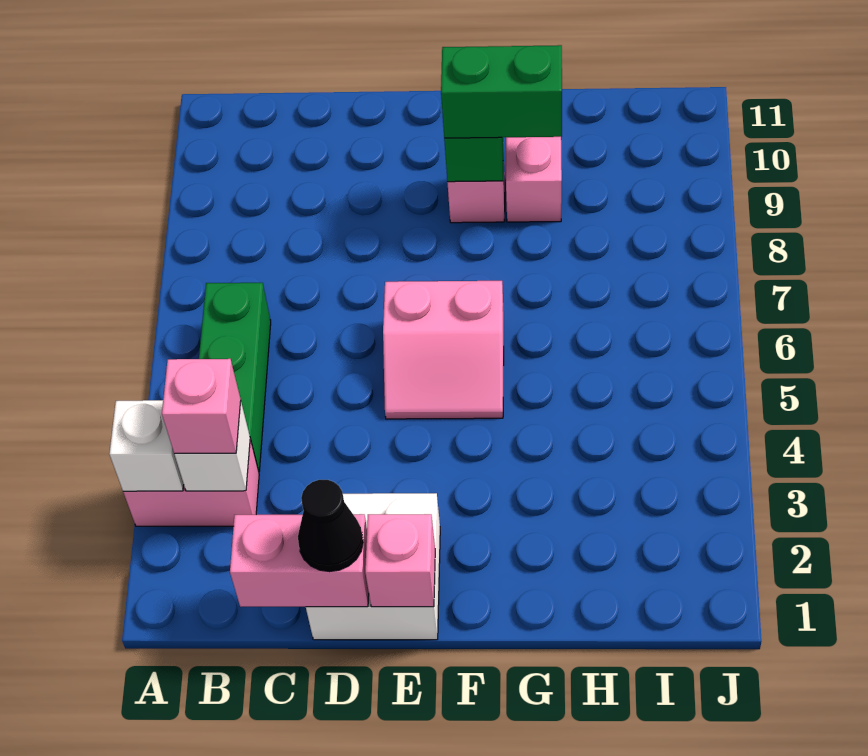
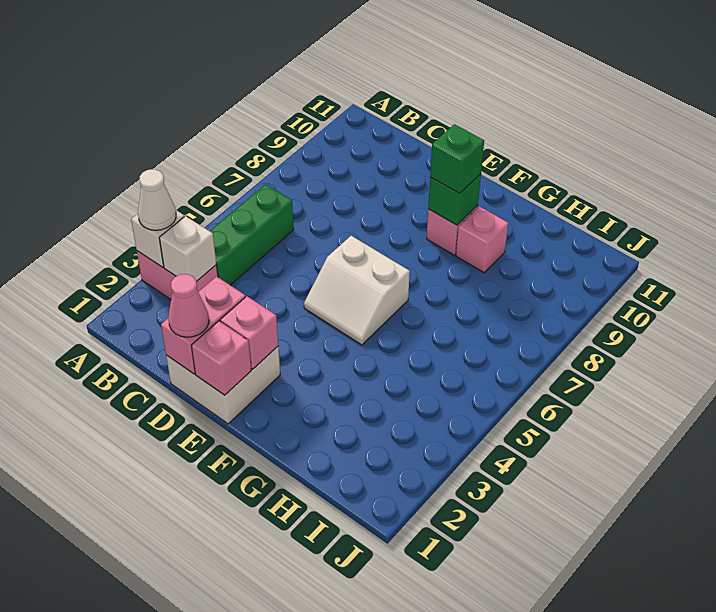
none -> white 1x1 cone [138,169,176,230]
pink 1x1 brick [162,359,241,454] -> pink 1x1 brick moved to [220,296,278,369]
pink 1x2 brick [230,514,369,607] -> pink 1x2 brick turned to [161,277,245,374]
black 1x1 cone [298,480,363,572] -> pink 1x1 cone [168,274,209,337]
pink 2x2 slope [383,281,504,419] -> white 2x2 slope [304,236,410,345]
green 1x2 brick [441,45,562,138] -> green 1x1 brick [430,124,484,194]

